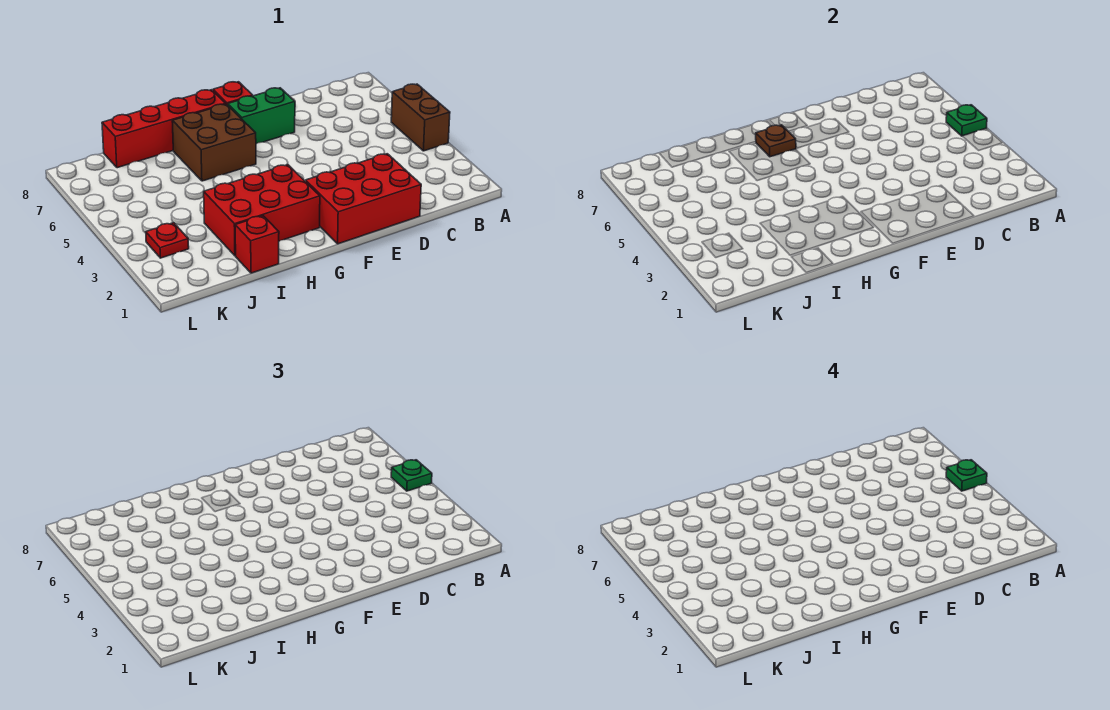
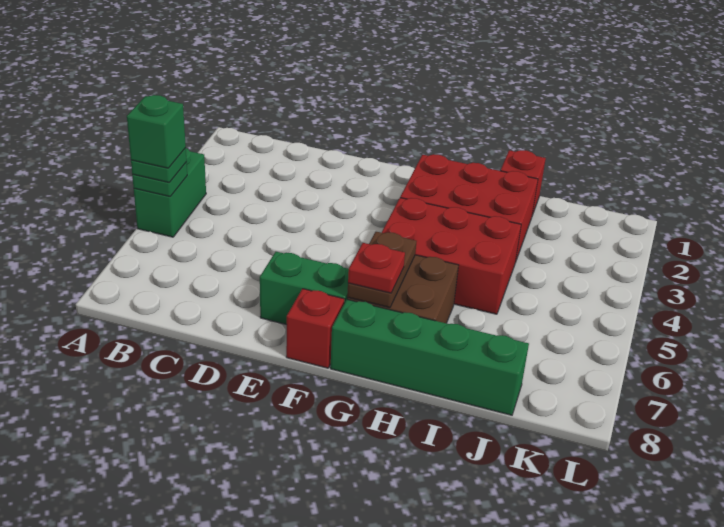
brown 1x2 brick [391,84,450,151] -> green 1x2 brick [134,148,206,237]
green 1x1 plate [946,460,987,491] -> green 1x1 brick [127,95,186,168]
red 2x3 brick [306,154,421,244] -> red 2x3 brick moved to [382,198,521,314]
brown 1x1 plate [756,125,796,157] -> brown 1x2 plate [347,232,416,308]
red 1x4 brick [102,90,226,168] -> green 1x4 brick [331,299,529,415]
red 1x1 plate [146,223,189,258] -> red 1x1 plate moved to [348,243,405,293]

